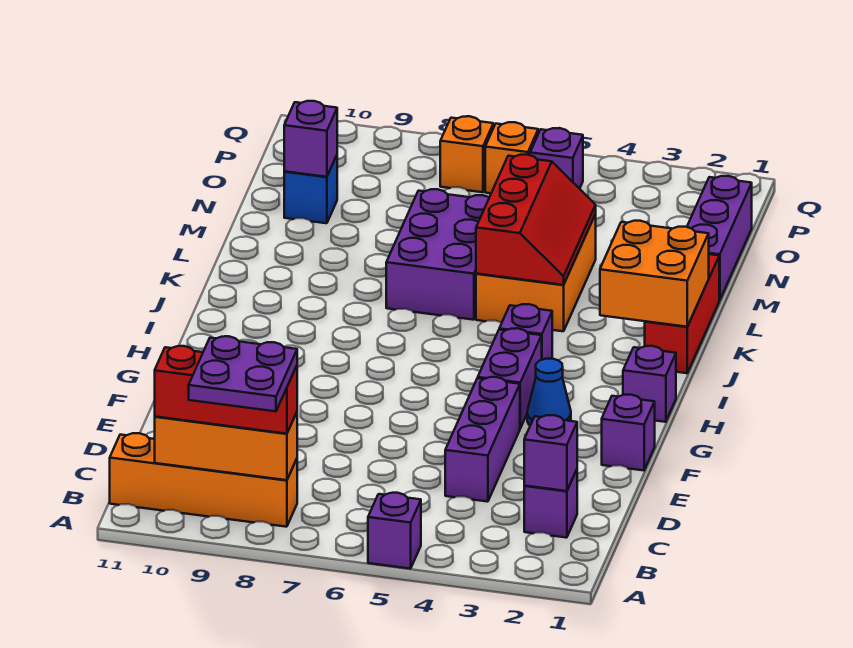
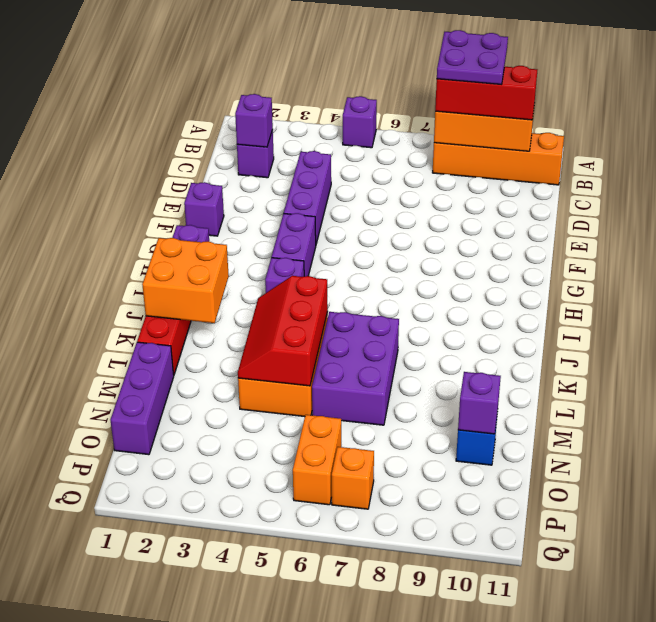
blue 1x1 cone [527,359,571,425] -> none
purple 1x1 brick [530,128,583,189] -> none
orange 1x1 brick [485,122,538,193] -> orange 1x2 brick [293,415,341,505]

